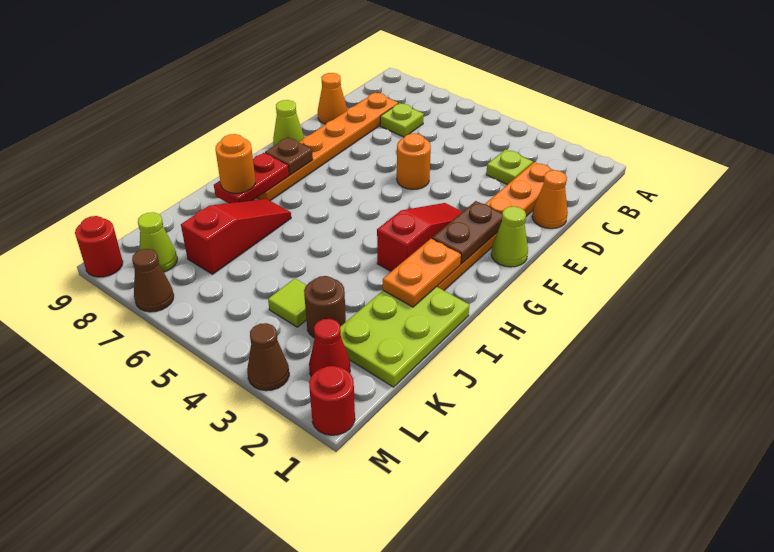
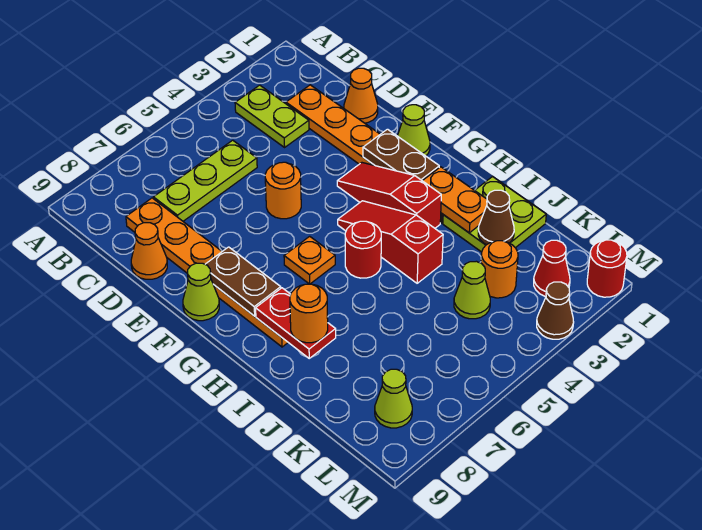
lime 1x1 plate [486,149,533,185] -> lime 1x2 plate [235,85,309,147]
lime 1x1 plate [380,103,424,137] -> lime 1x3 plate [153,140,257,221]
none -> orange 1x1 plate [284,236,335,284]
brown 1x1 plate [265,137,313,175] -> brown 1x2 plate [205,247,281,316]
lime 2x3 plate [340,287,469,387] -> lime 2x2 plate [443,177,546,252]
red 1x3 slope [181,199,291,274] -> red 1x3 slope moved to [338,201,443,283]
brown 1x1 round brick [304,276,346,338] -> orange 1x1 round brick [481,241,518,298]
lime 1x1 tile [268,278,306,327] -> lime 1x1 cone [454,261,490,319]
brown 1x1 cone [132,249,174,312] -> brown 1x1 cone moved to [478,190,514,245]
red 1x1 round brick [75,216,123,277] -> red 1x1 round brick moved to [345,221,381,278]

